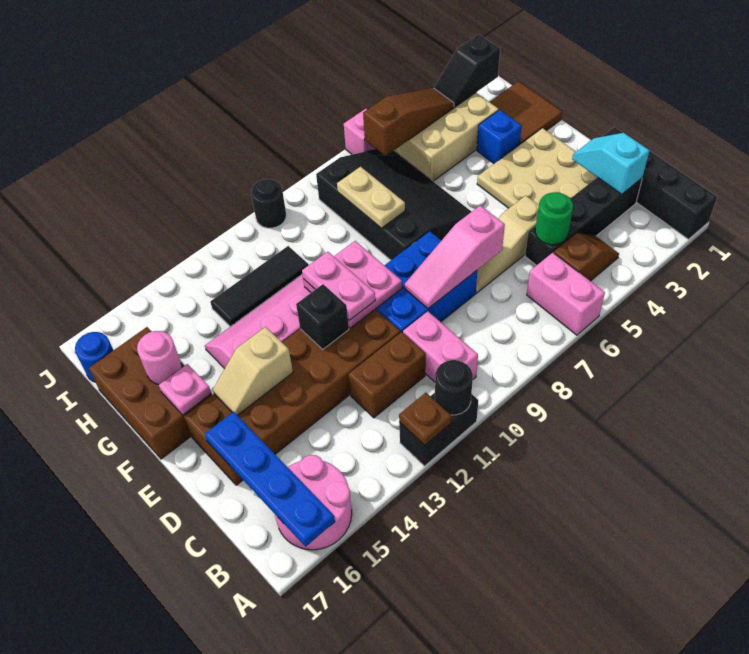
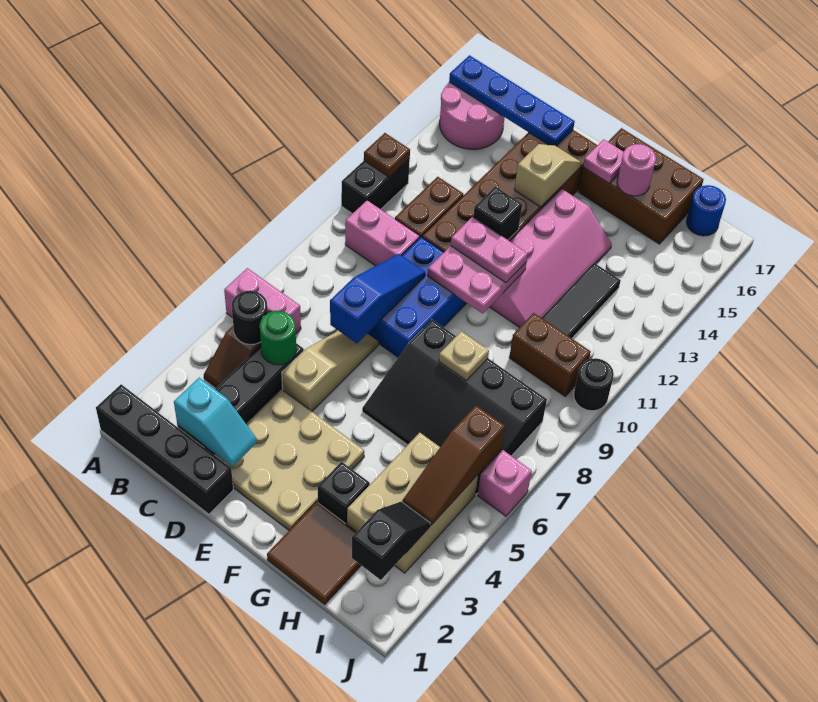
black 1x1 round brick [435,360,473,415] -> black 1x1 round brick moved to [232,291,268,345]
pink 1x3 slope [404,205,505,308] -> blue 1x3 slope [330,254,425,343]
blue 1x1 brick [477,110,522,164] -> black 1x1 brick [318,462,370,525]
tan 1x2 plate [337,167,405,228] -> tan 1x1 plate [439,331,489,380]
none -> brown 1x2 brick [509,313,591,396]

